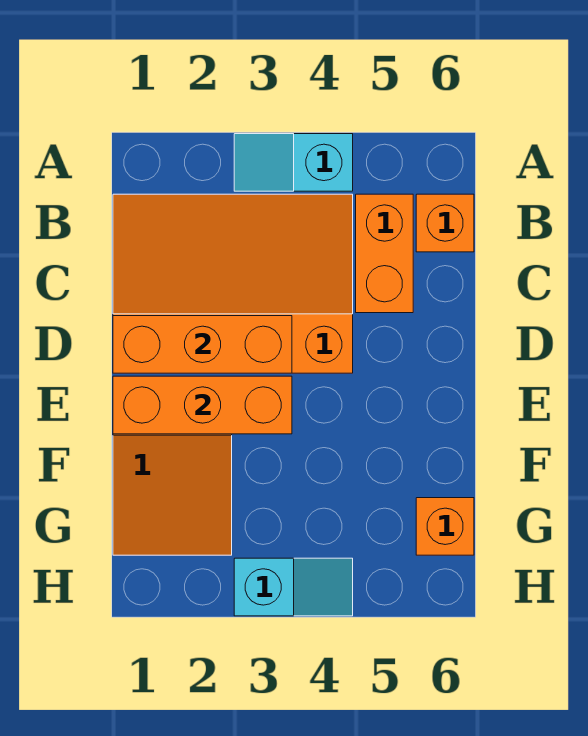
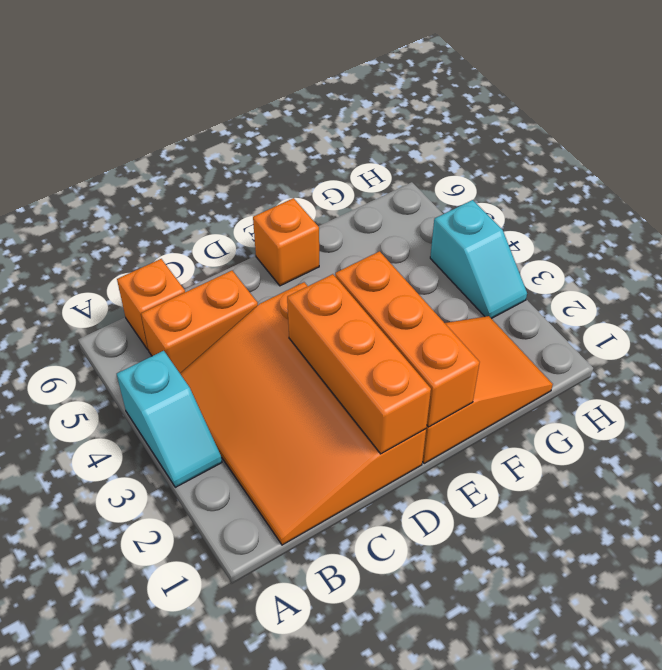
orange 1x1 brick [416,498,474,555] -> orange 1x1 brick moved to [253,198,319,286]
cyan 1x2 slope [234,558,353,616] -> cyan 1x2 slope turned to [430,200,527,319]

